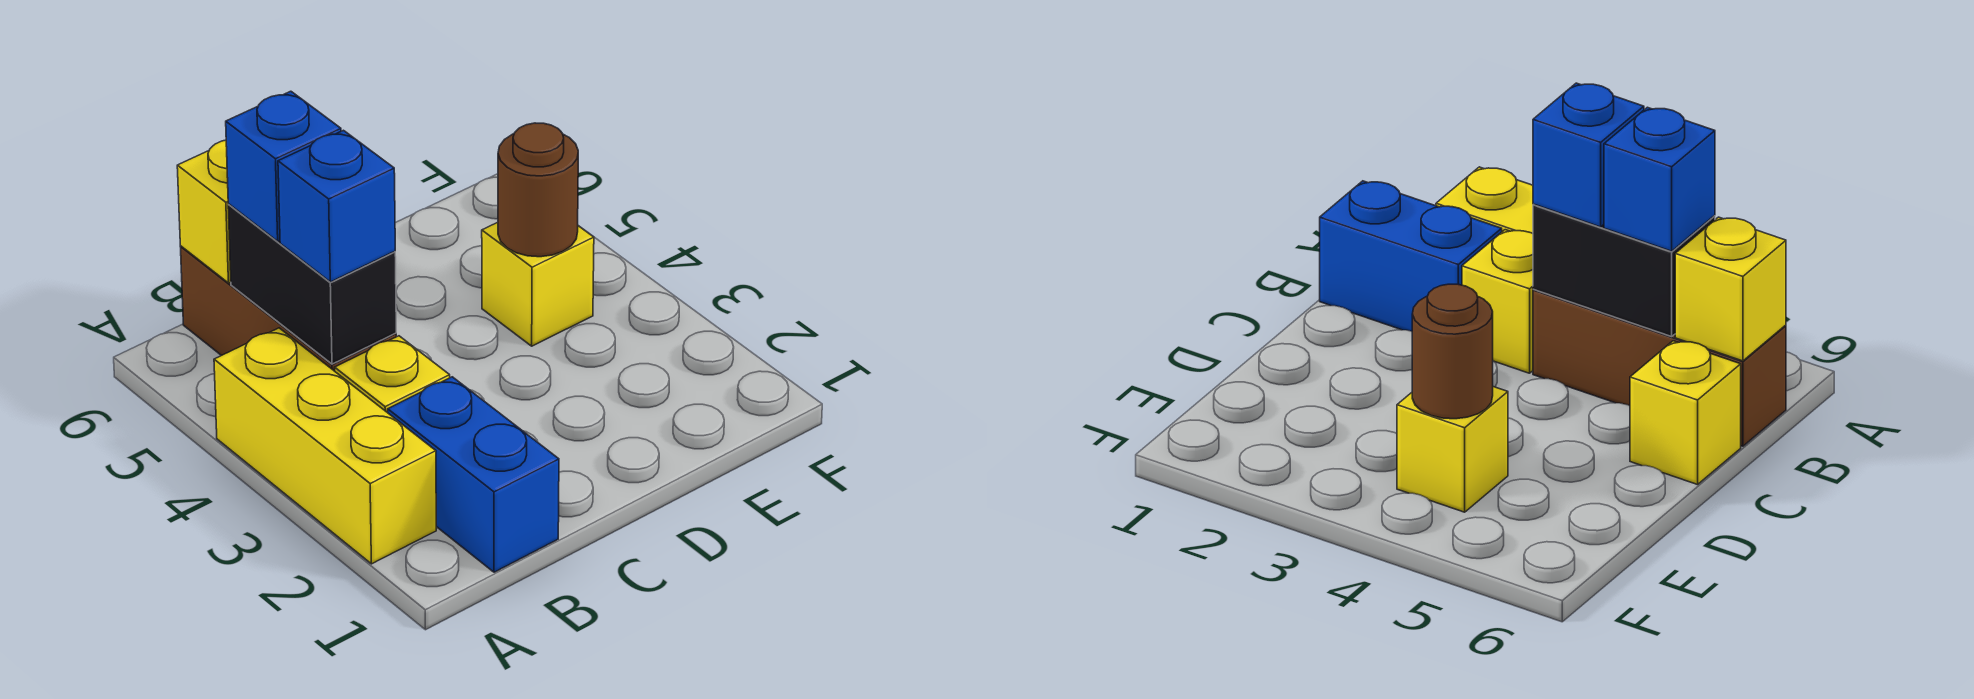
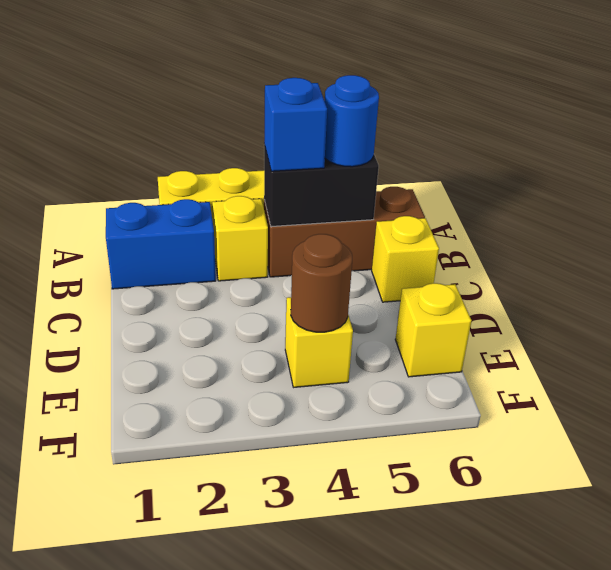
blue 1x1 brick [226,91,341,241] -> blue 1x1 round brick [325,75,379,167]
yellow 1x1 brick [177,140,231,283] -> yellow 1x1 brick moved to [395,283,471,377]

